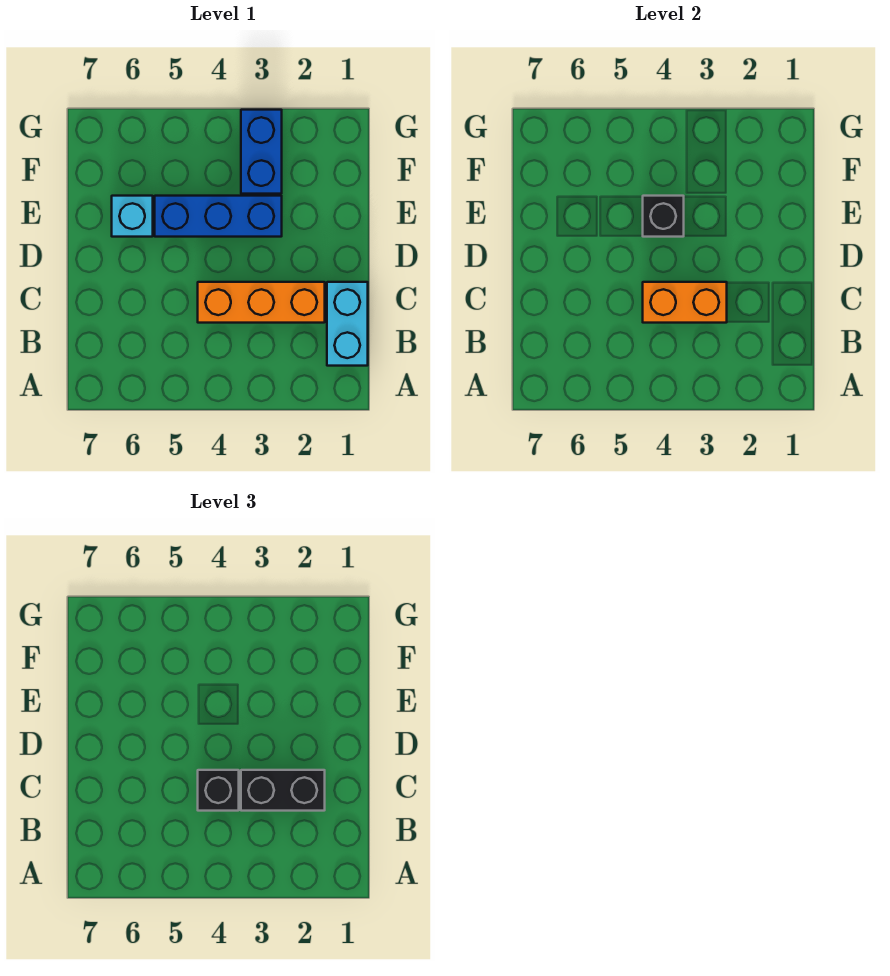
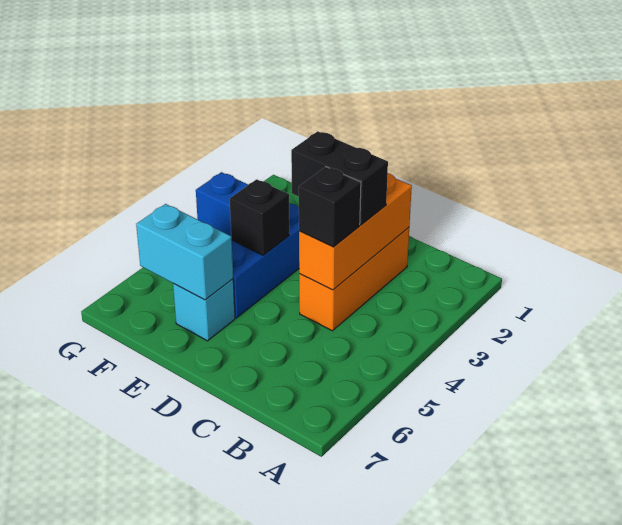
cyan 1x2 brick [327,282,368,366] -> cyan 1x2 brick moved to [136,204,233,300]
black 1x2 brick [241,770,325,811] -> black 1x2 brick turned to [291,131,388,225]
orange 1x2 brick [643,282,727,323] -> orange 1x3 brick [299,173,412,290]

